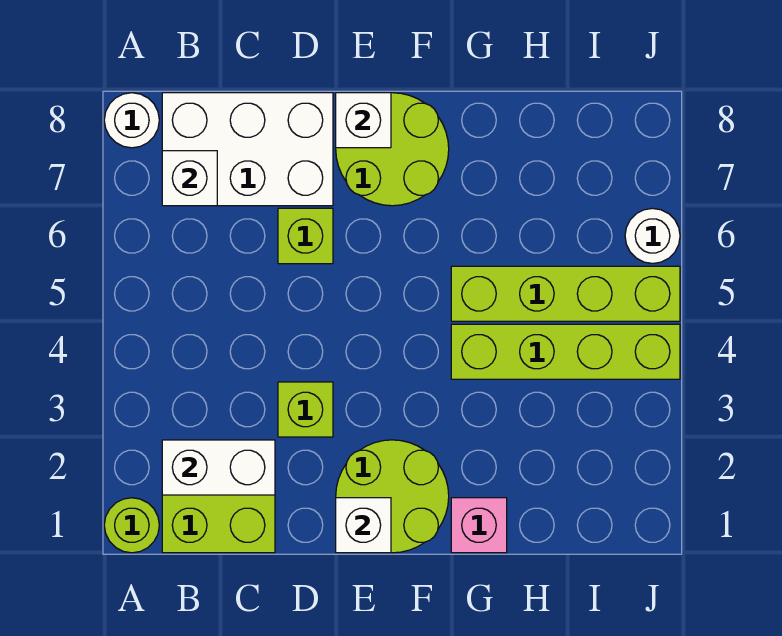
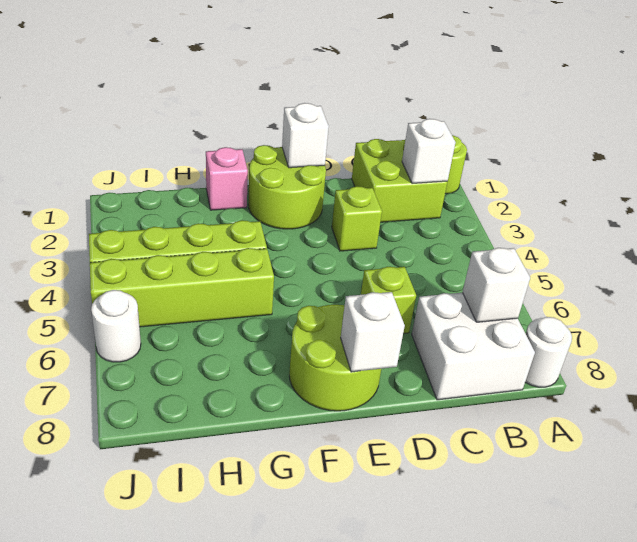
white 1x2 brick [162,440,275,495] -> white 1x1 brick [402,119,455,183]
white 2x3 brick [162,93,333,206] -> white 2x2 brick [412,293,535,400]

